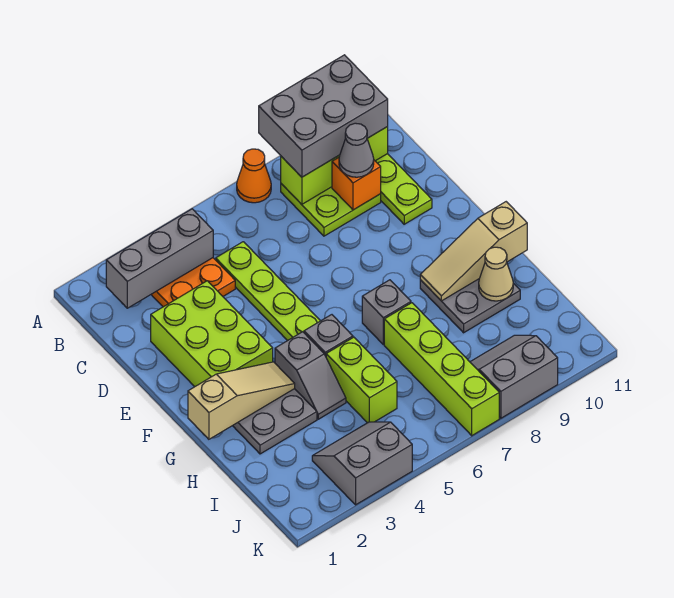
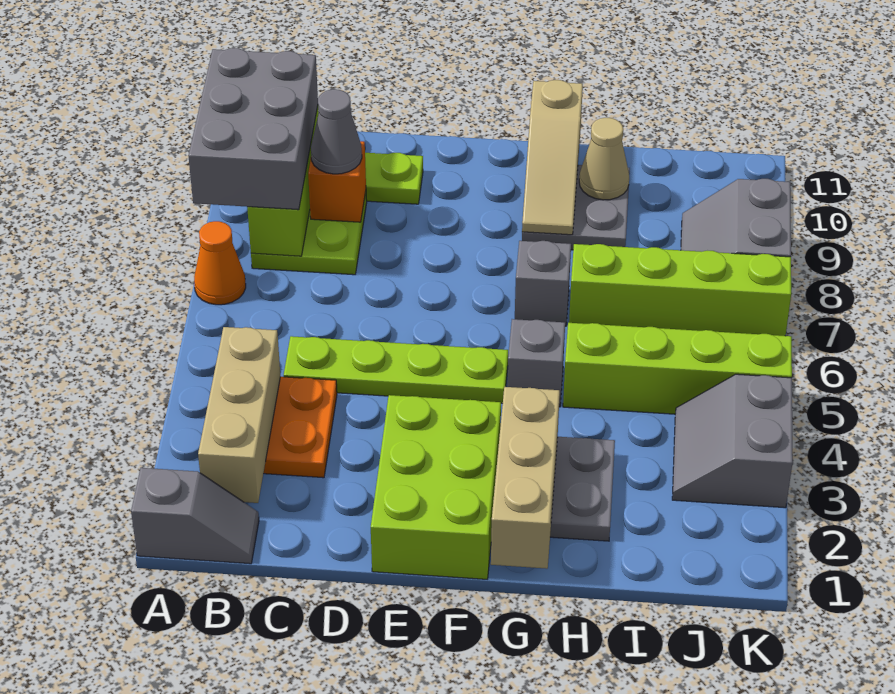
grey 1x3 brick [106,209,213,308] -> tan 1x3 brick [198,327,280,503]
lime 2x3 brick [151,281,273,387] -> lime 2x3 brick turned to [371,395,501,579]
tan 1x3 slope [188,362,295,439] -> tan 1x3 brick [491,387,560,569]
grey 1x2 slope [275,332,346,419] -> grey 1x2 slope moved to [131,468,259,564]
lime 1x2 brick [326,337,397,423] -> lime 1x4 brick [563,323,792,414]

